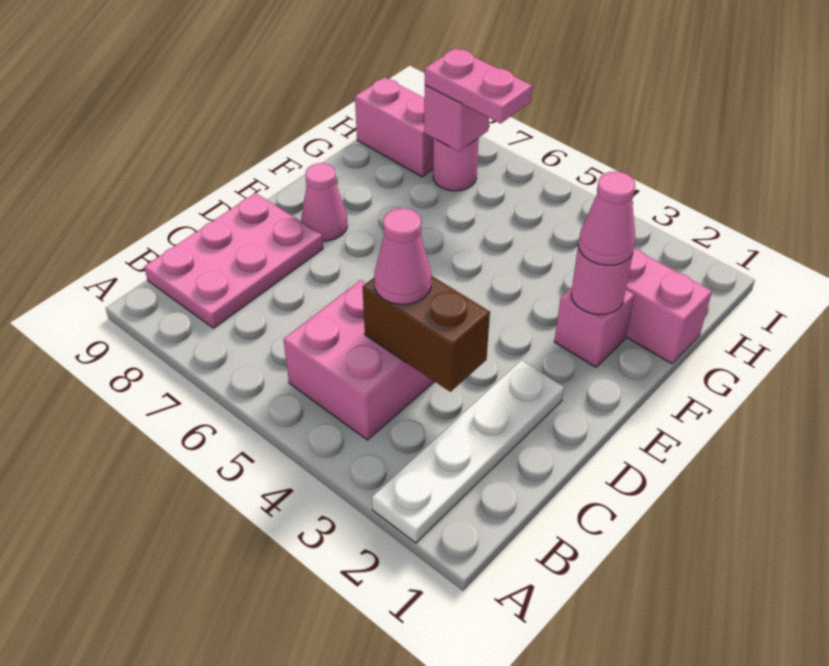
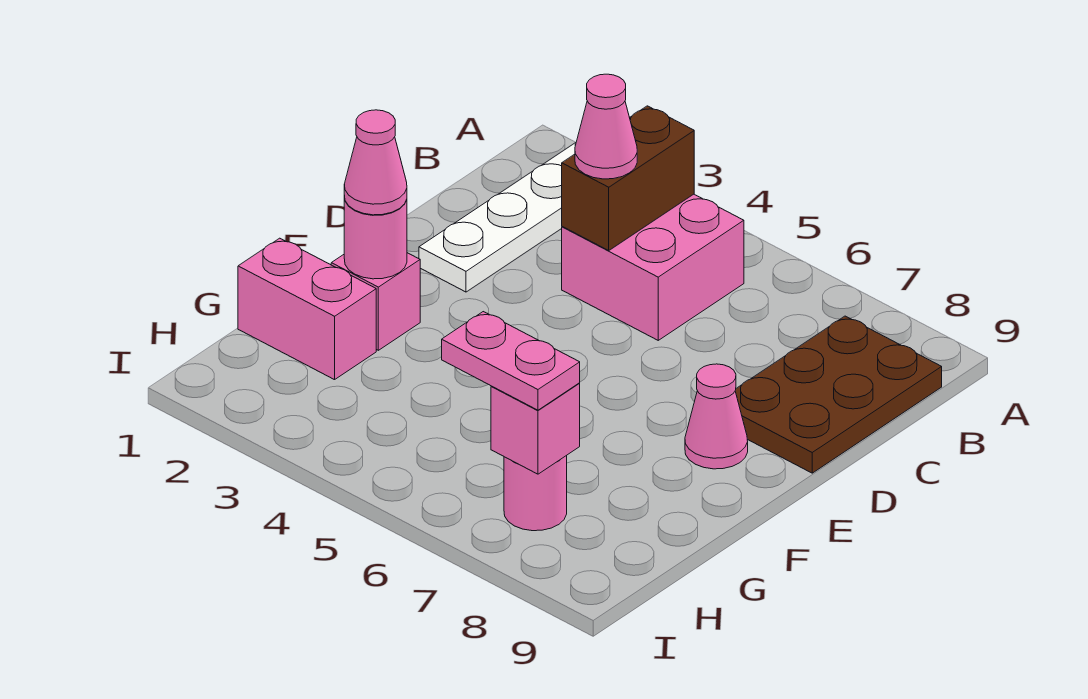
pink 2x3 plate [144,193,323,328] -> brown 2x3 plate [735,316,942,473]
brown 1x2 brick [363,276,490,392] -> brown 1x2 brick turned to [562,106,694,250]
pink 1x2 brick [355,77,434,177] -> none

